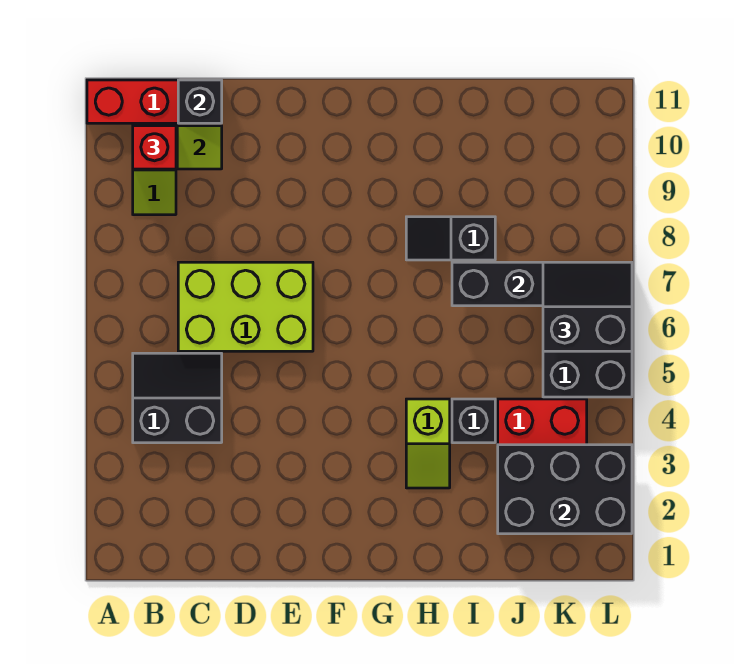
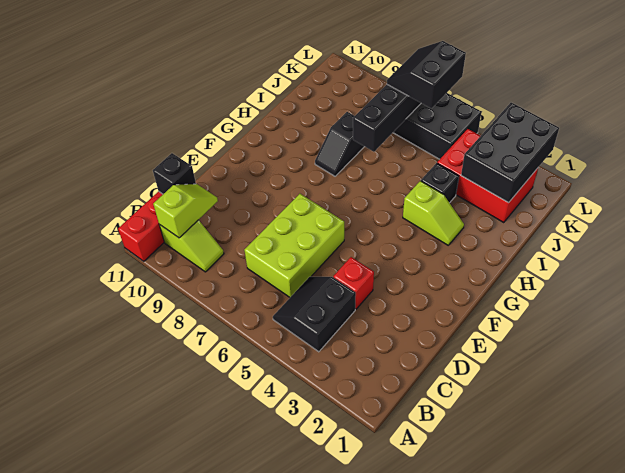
red 1x1 brick [133,126,176,169] -> red 1x1 brick moved to [333,257,374,309]

